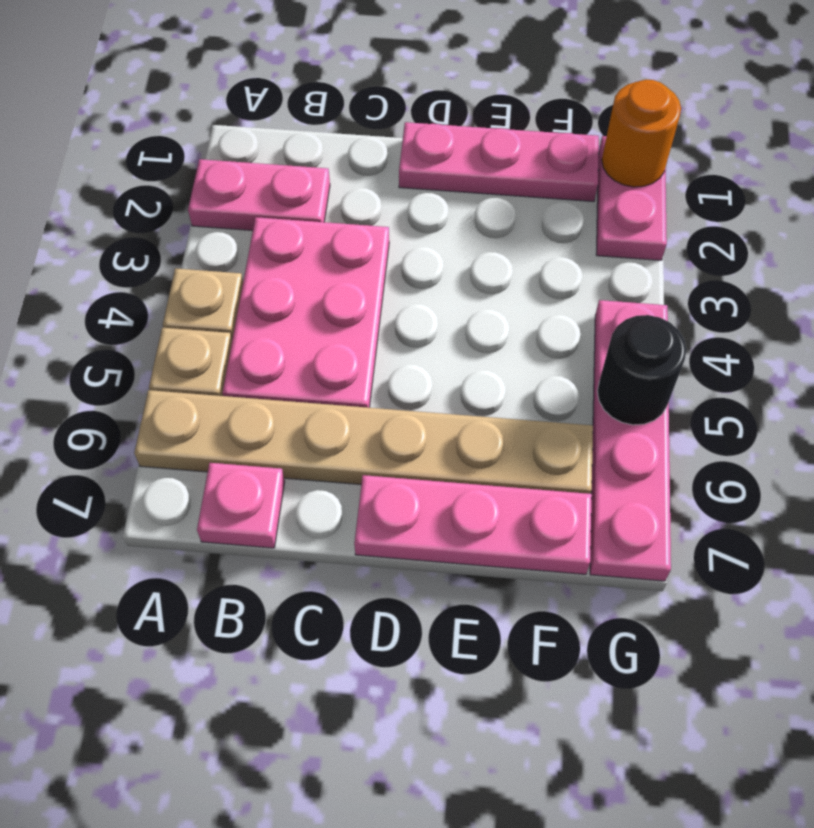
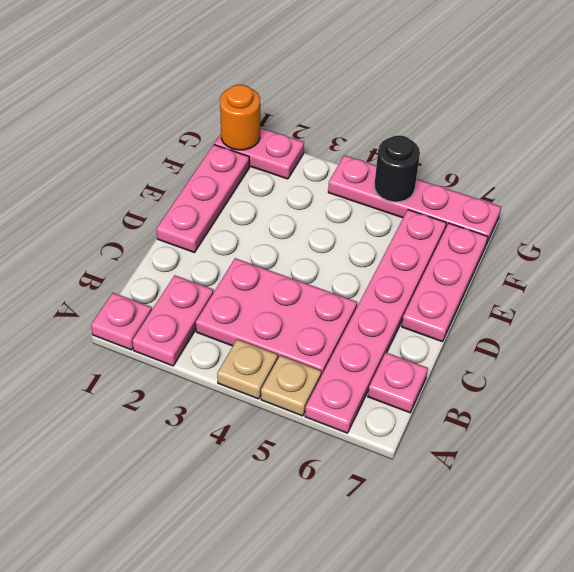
none -> pink 1x1 plate [91,293,152,350]
tan 1x6 plate [134,390,593,494] -> pink 1x6 plate [305,210,446,433]

